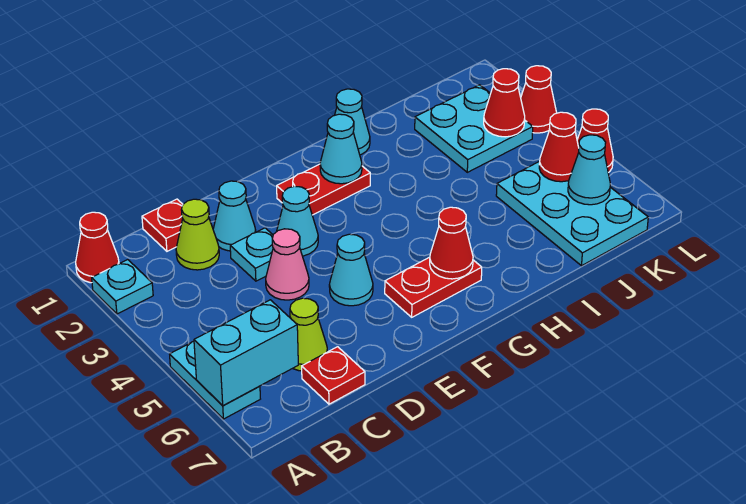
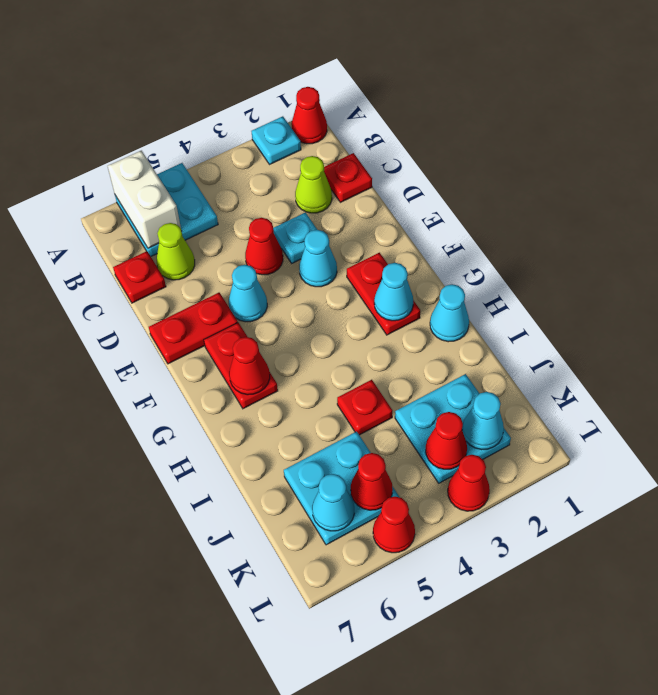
cyan 1x2 plate [170,341,260,419] -> cyan 2x2 plate [115,163,218,256]
cyan 1x2 brick [194,300,298,406] -> white 1x2 brick [108,151,181,248]
cyan 1x1 cone [213,181,256,251] -> cyan 1x1 cone moved to [462,392,504,450]
pink 1x1 cone [266,229,309,300] -> red 1x1 cone [245,218,283,275]
none -> red 1x2 plate [149,293,238,364]
none -> red 1x1 plate [337,380,392,435]
cyan 2x3 plate [496,161,648,266] -> cyan 2x2 plate [284,431,399,545]

